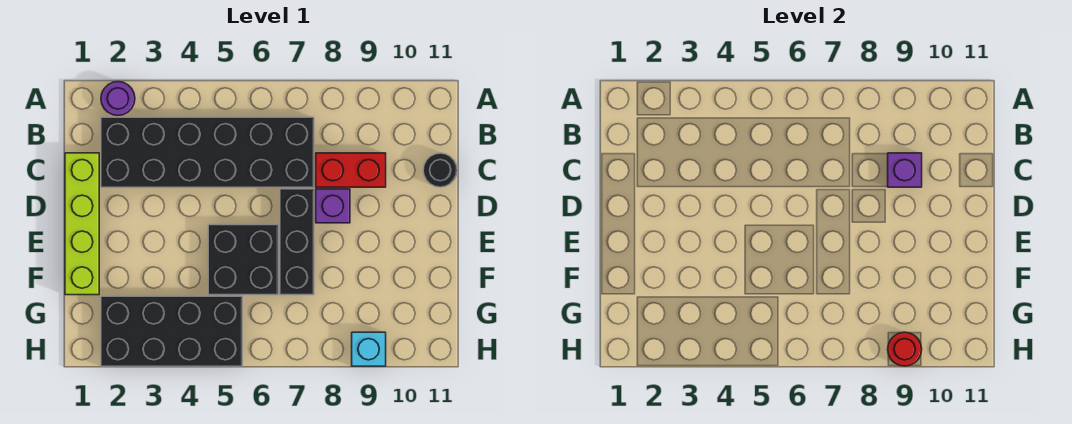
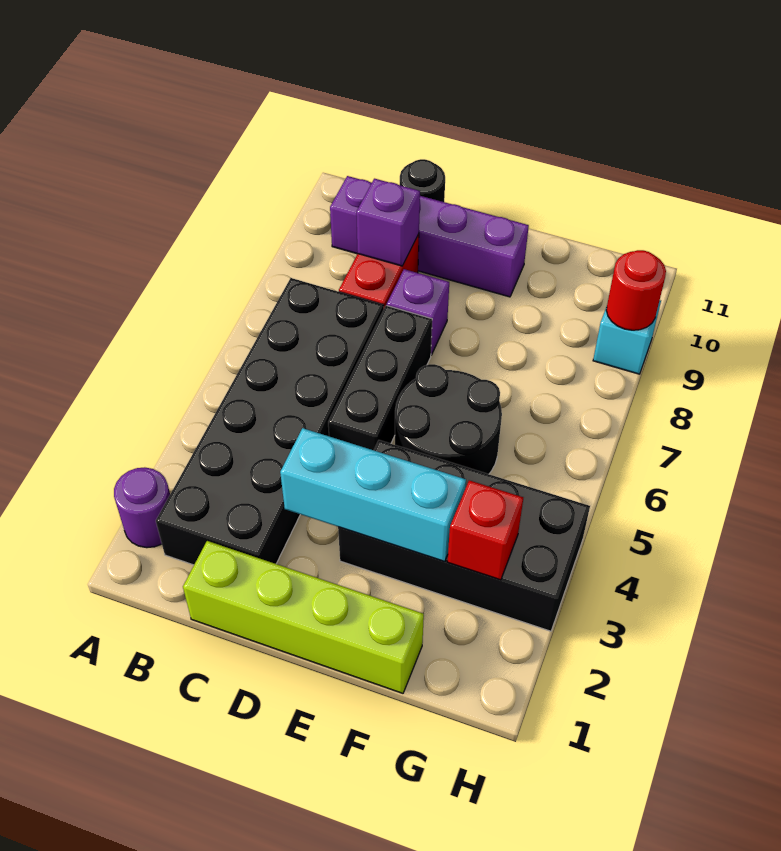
none -> purple 1x4 brick [330,176,529,297]
none -> cyan 1x3 brick [280,428,466,562]
black 1x3 brick [280,189,314,295] -> black 1x3 brick turned to [328,305,432,450]
black 2x2 brick [208,225,278,295] -> black 2x2 round brick [395,364,502,474]
black 2x4 brick [101,296,242,366] -> black 2x4 brick turned to [338,440,590,631]
none -> red 1x1 brick [448,480,523,580]

